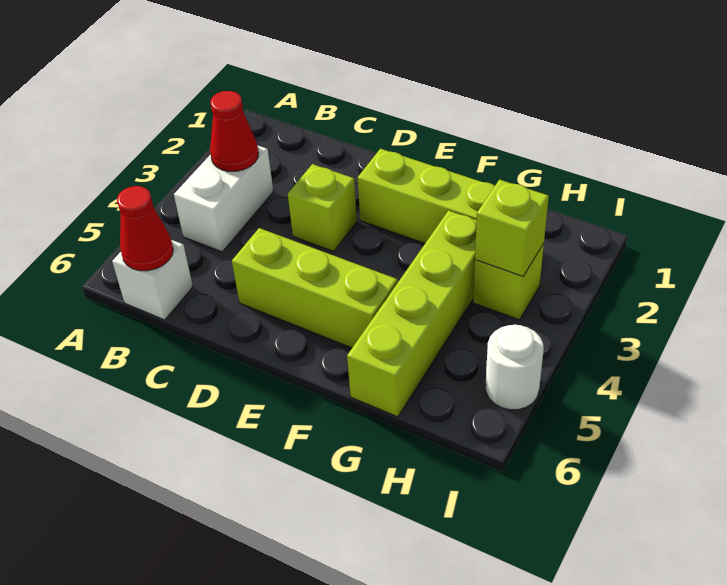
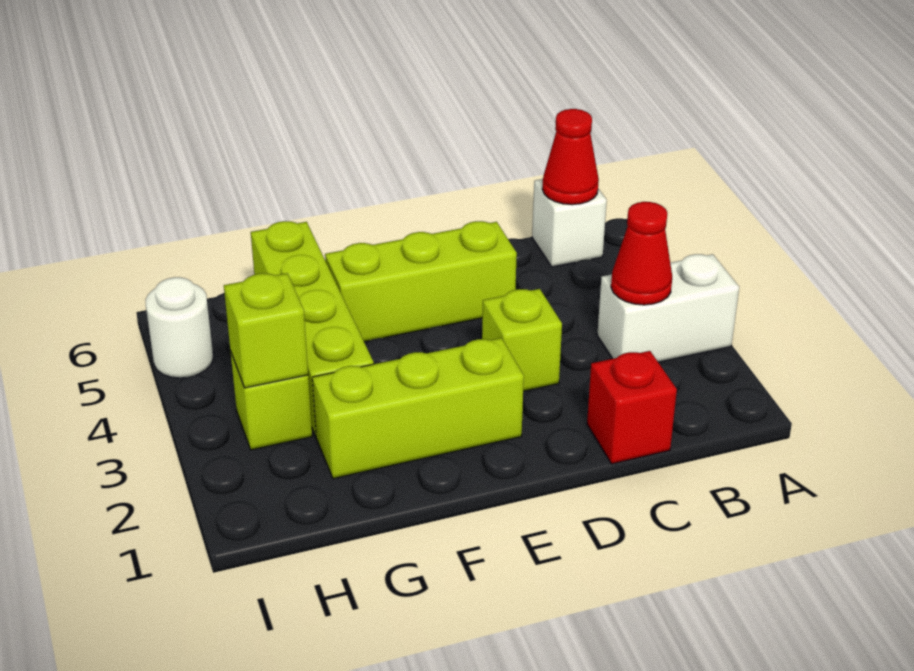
white 1x2 brick [174,146,273,252] -> white 1x2 brick turned to [597,254,739,362]
none -> red 1x1 brick [587,351,677,464]

